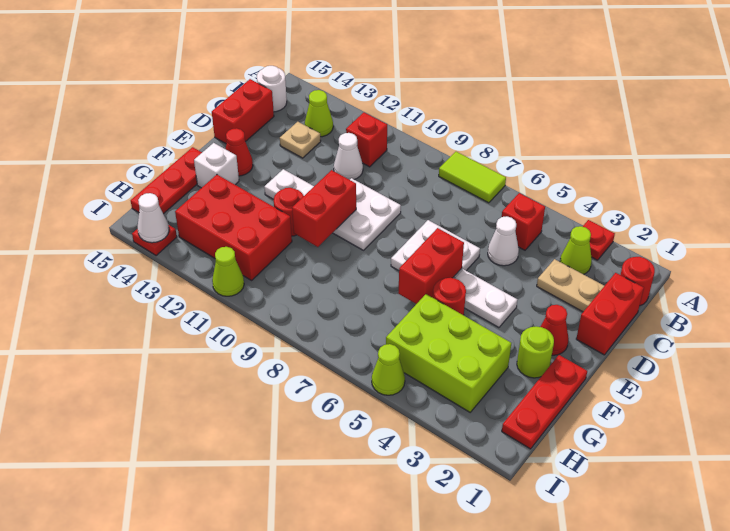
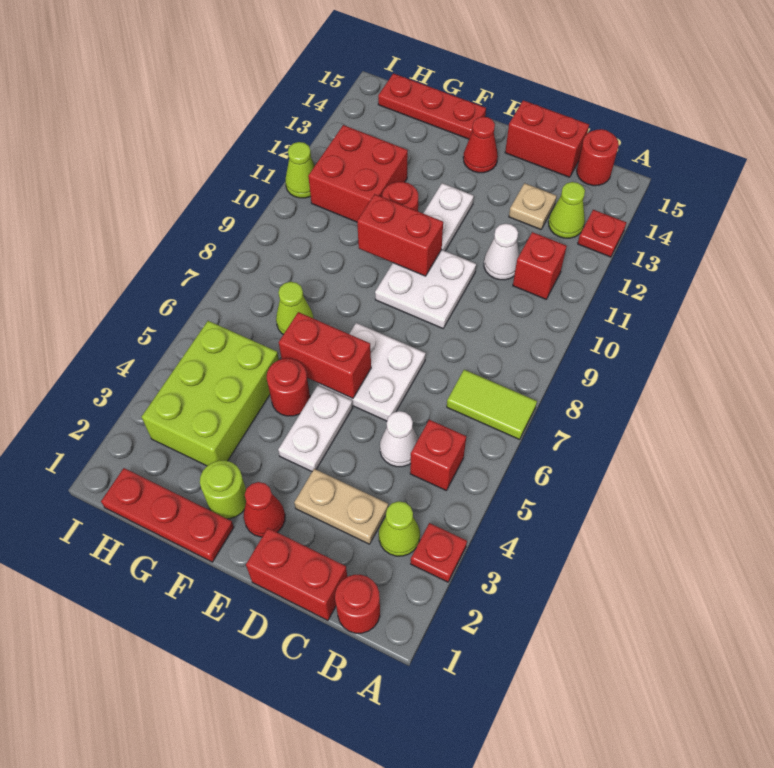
lime 1x2 tile [439,152,506,203] -> lime 1x2 tile turned to [447,370,537,439]
white 1x1 round brick [257,66,287,112] -> red 1x1 round brick [577,129,619,186]
tan 1x2 plate [537,259,604,312] -> tan 1x2 plate turned to [294,469,388,544]
white 1x1 brick [194,143,239,188] -> none
red 2x3 brick [175,175,292,280] -> red 2x2 brick [308,125,408,222]
lime 1x1 cone [372,344,405,395] -> lime 1x1 cone moved to [276,282,313,334]
red 1x1 plate [132,225,177,256] -> red 1x1 plate moved to [578,210,626,257]
white 1x1 cone [138,193,169,243] -> none

